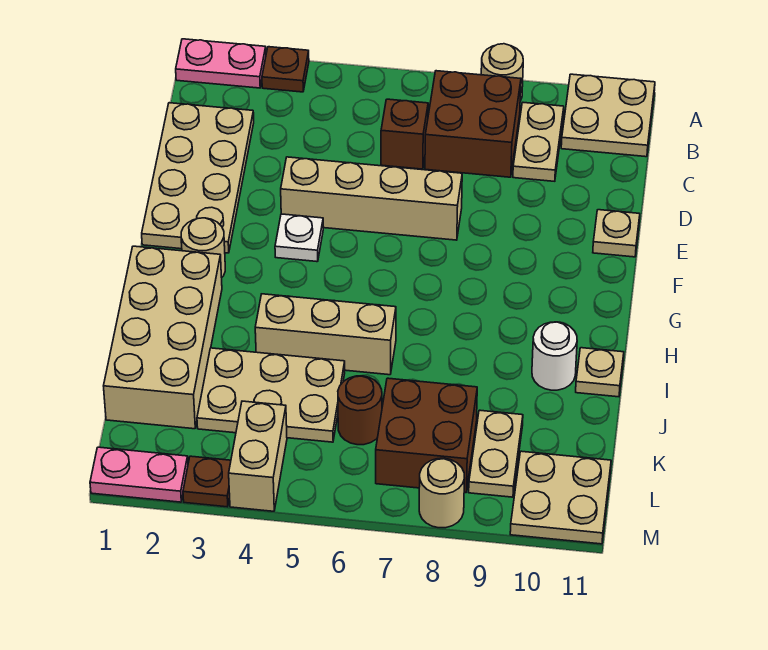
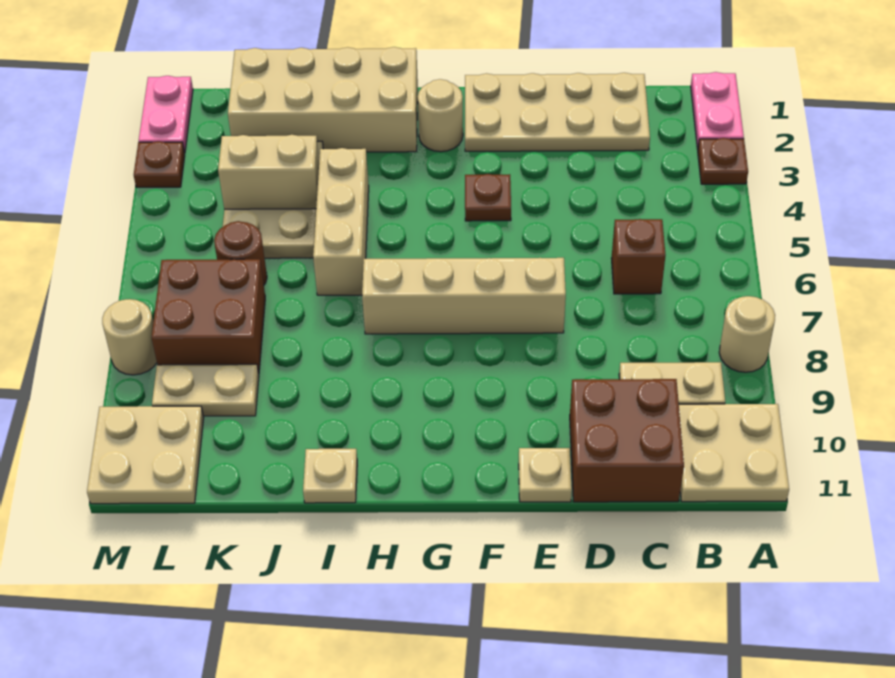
brown 2x2 brick [425,71,521,177] -> brown 2x2 brick moved to [570,379,684,502]
tan 1x4 brick [281,157,462,240] -> tan 1x4 brick turned to [362,258,566,334]
white 1x1 plate [275,214,323,262] -> brown 1x1 plate [465,174,511,221]
white 1x1 round brick [532,322,577,390] -> none
tan 1x2 brick [229,401,287,511] -> tan 1x2 brick moved to [218,135,319,209]

